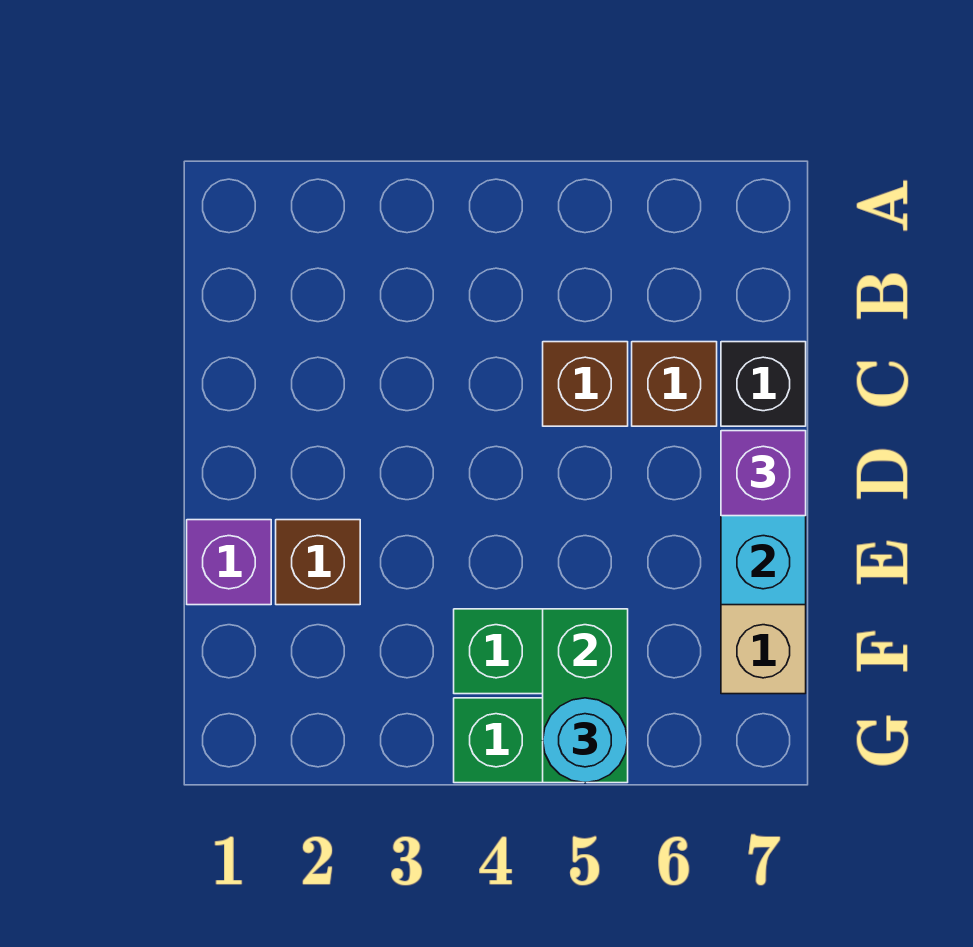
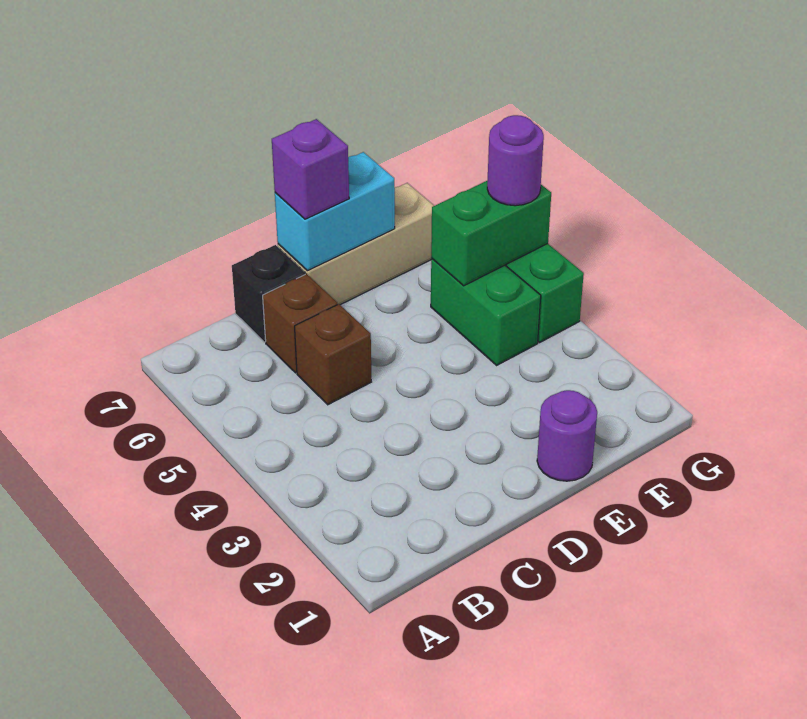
purple 1x1 brick [187,520,271,605] -> purple 1x1 round brick [537,390,597,481]
brown 1x1 brick [276,520,360,605] -> none
cyan 1x1 round brick [543,698,628,783] -> purple 1x1 round brick [487,115,544,206]

